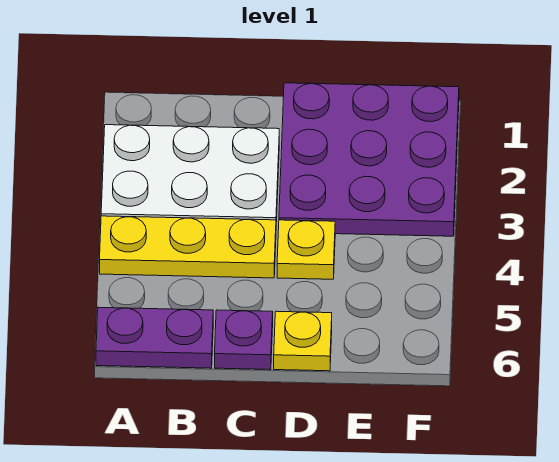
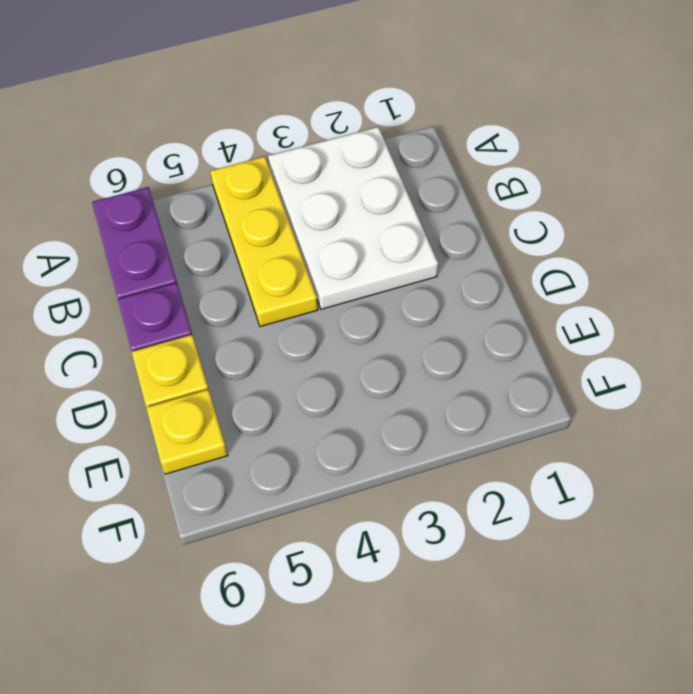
purple 3x3 plate [279,83,459,236] -> none
yellow 1x1 plate [277,220,335,279] -> yellow 1x1 plate moved to [146,389,228,474]

